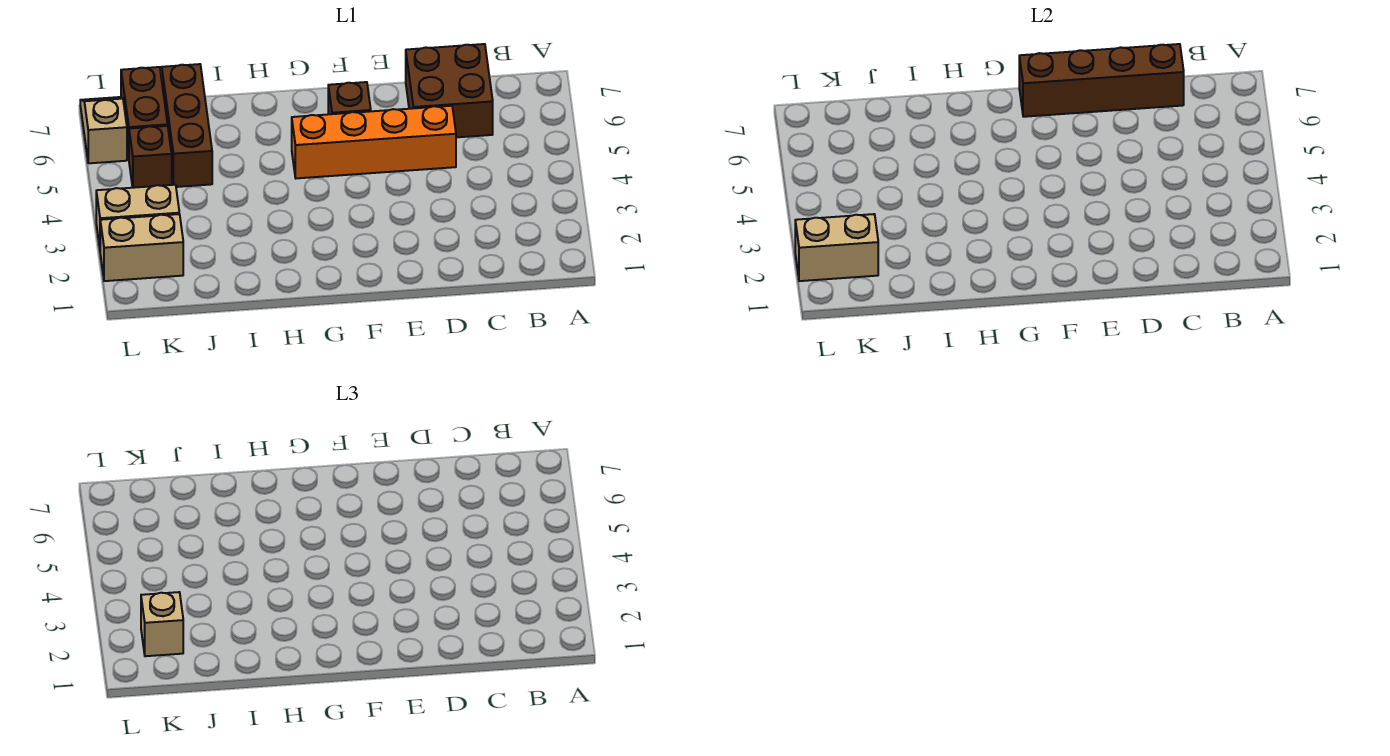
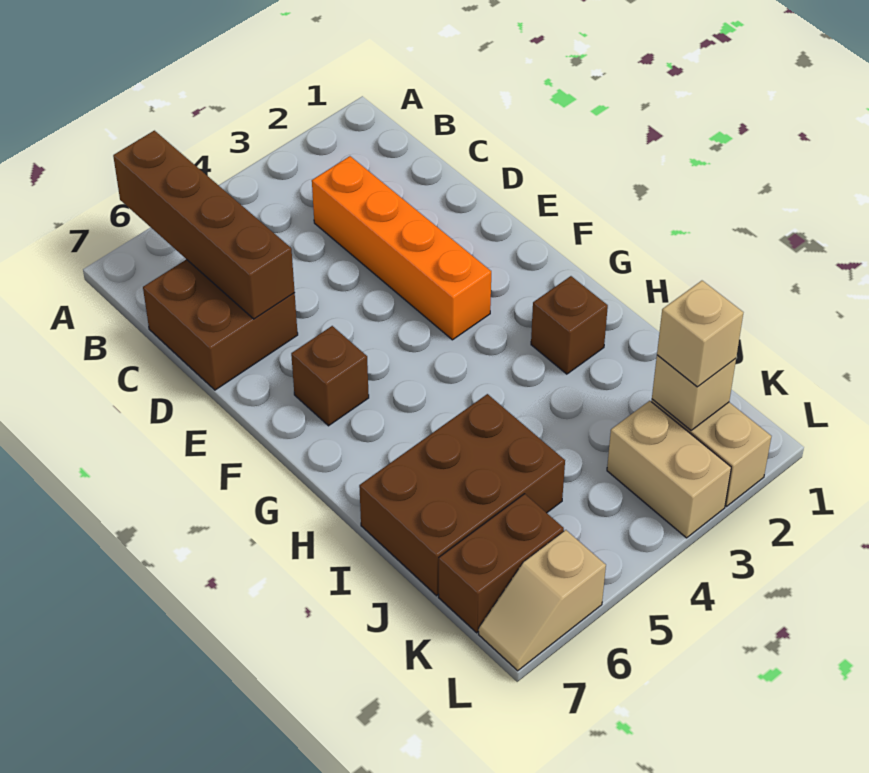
brown 1x4 brick [1019,44,1184,117] -> brown 1x4 brick moved to [113,131,295,319]
orange 1x4 brick [292,106,456,178] -> orange 1x4 brick moved to [312,156,491,340]
brown 1x3 brick [162,64,212,187] -> brown 2x3 brick [359,394,565,595]
tan 1x2 brick [795,214,878,281] -> tan 1x1 brick [652,355,736,430]
brown 1x1 brick [129,126,172,188] -> brown 1x1 brick moved to [531,276,608,374]

